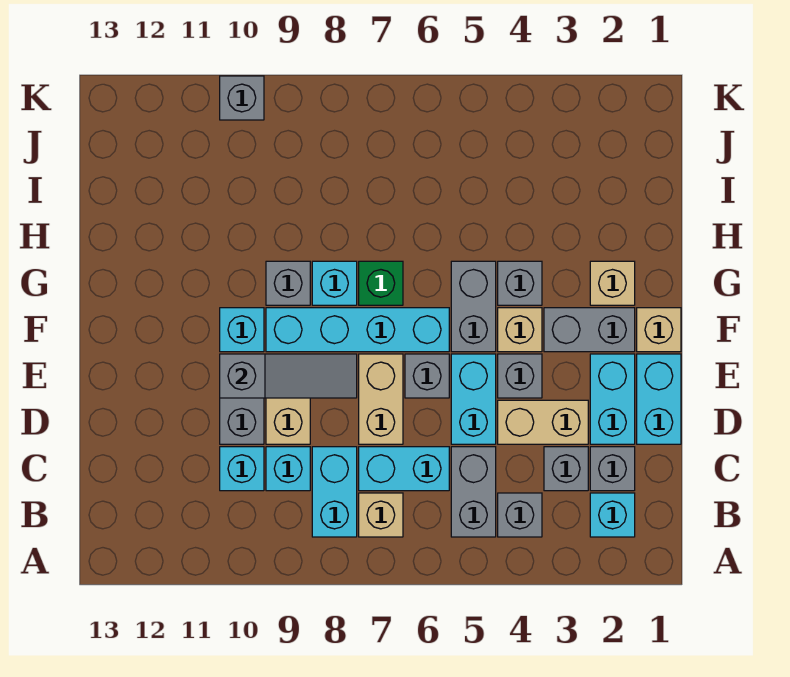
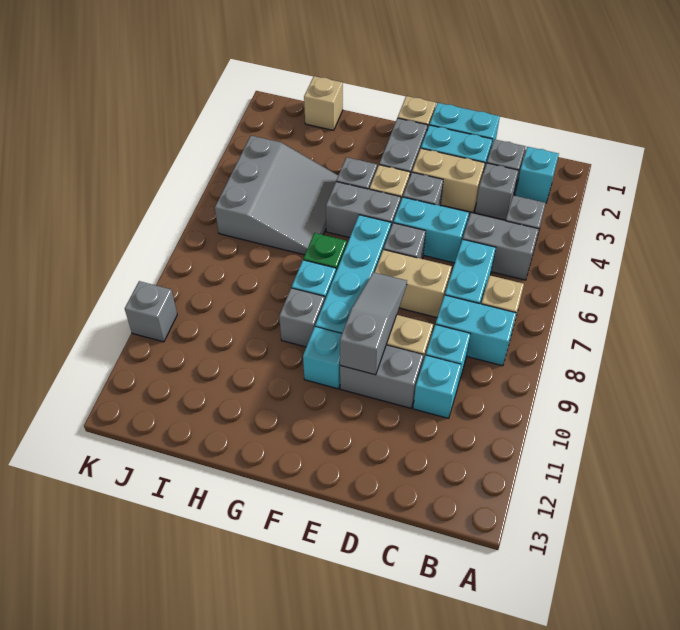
tan 1x2 brick [498,400,588,444] -> tan 1x2 brick turned to [412,148,485,212]
tan 1x1 brick [590,261,635,305] -> tan 1x1 brick moved to [304,76,343,130]
none -> grey 3x3 slope [215,136,338,255]

